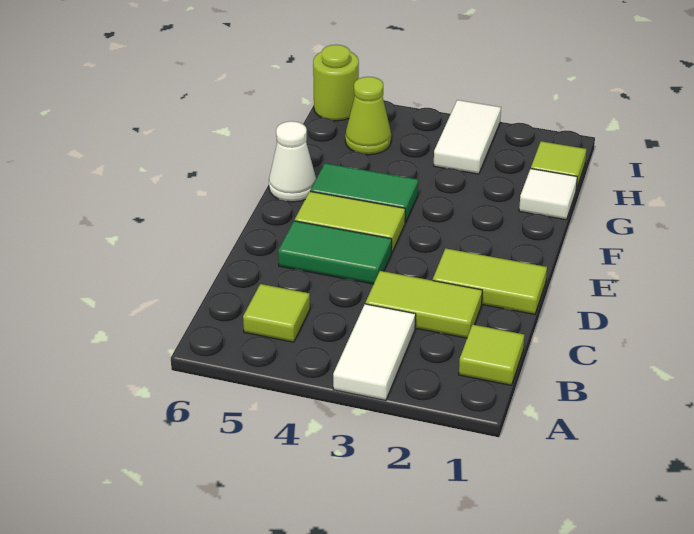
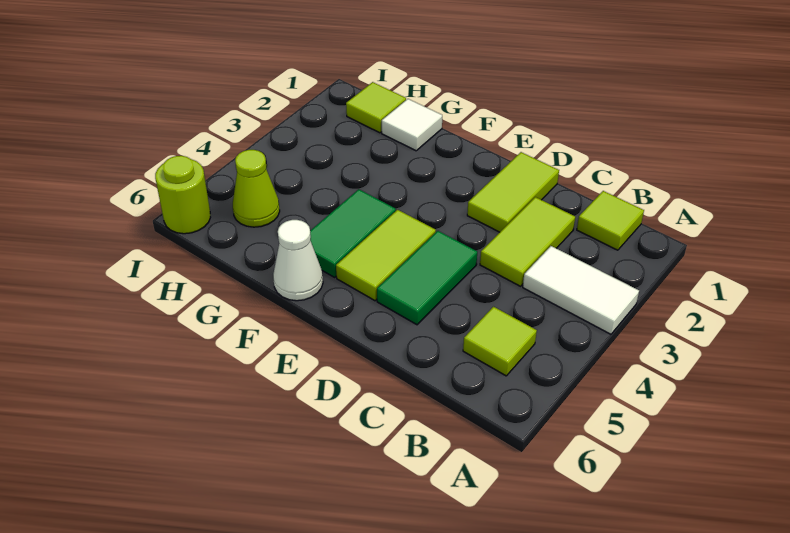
white 1x2 tile [434,100,501,174] -> none

